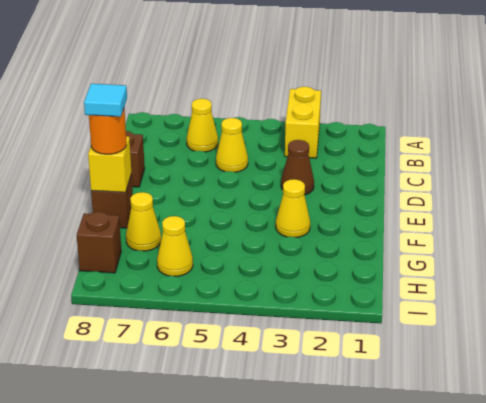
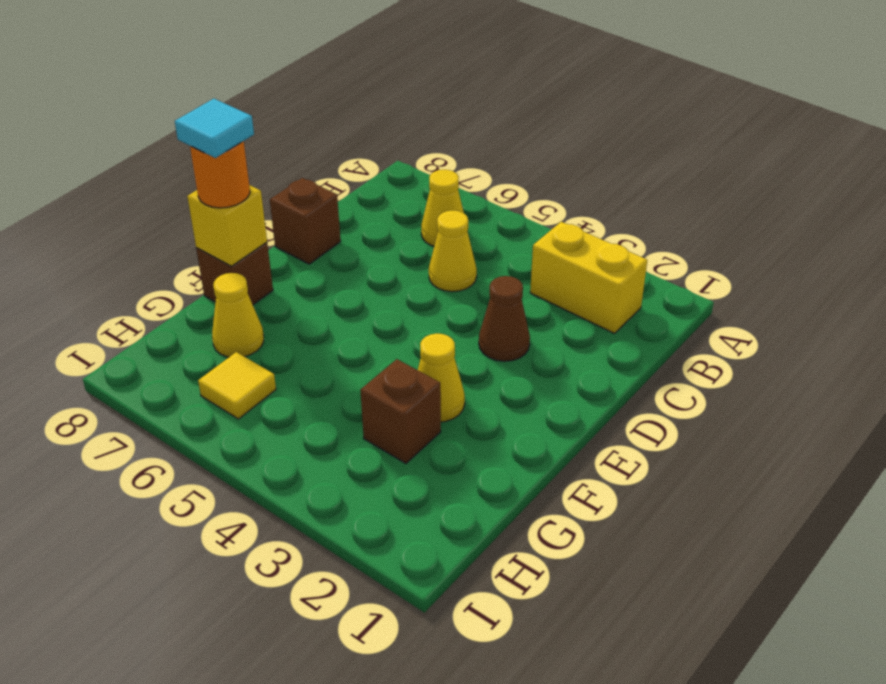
yellow 1x2 brick [285,87,321,158] -> yellow 1x2 brick turned to [530,222,647,333]
yellow 1x1 cone [157,216,193,276] -> yellow 1x1 tile [198,352,276,419]
brown 1x1 brick [77,212,121,273] -> brown 1x1 brick moved to [360,359,441,463]

